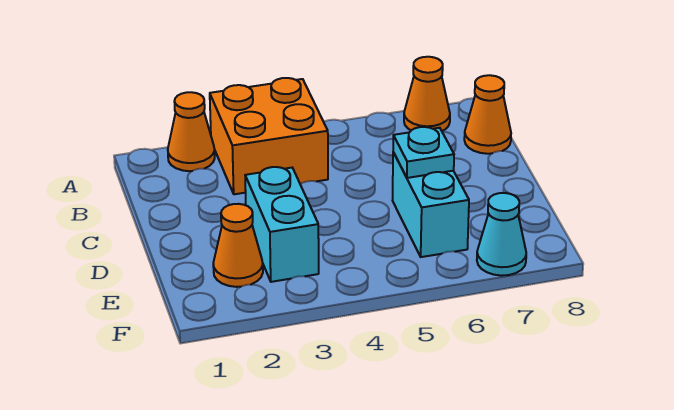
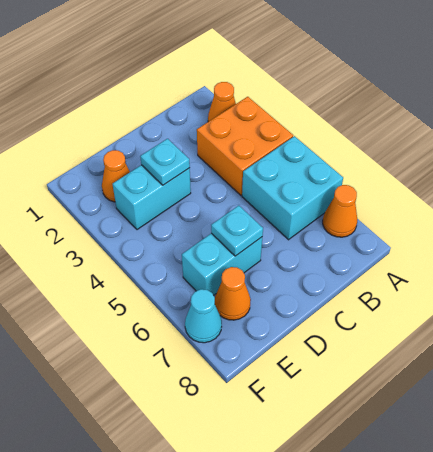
none -> cyan 2x2 brick [242,136,343,240]
orange 1x1 cone [464,75,511,154] -> orange 1x1 cone moved to [215,267,251,320]
none -> cyan 1x1 plate [140,139,190,185]

